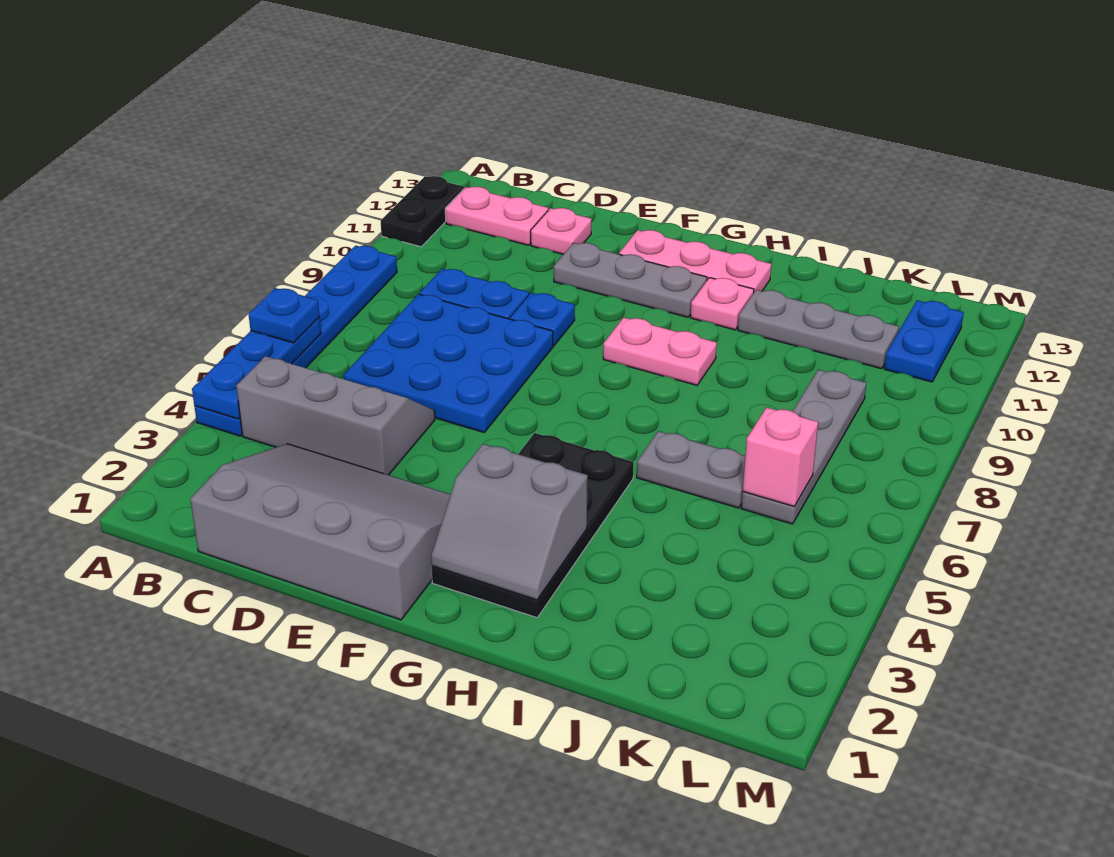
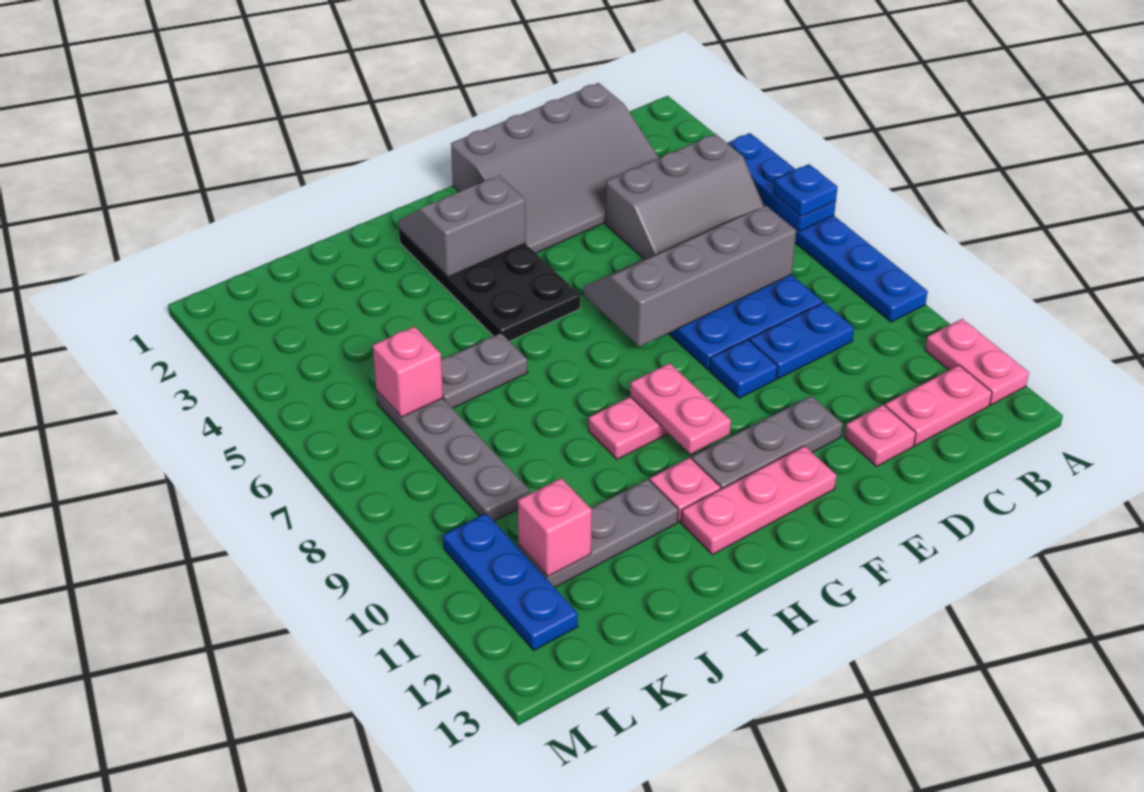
black 1x2 plate [381,176,464,247] -> pink 1x2 plate [925,319,1029,405]
none -> grey 2x4 slope [583,206,796,347]
none -> pink 1x2 plate [630,363,731,454]
none -> pink 1x1 brick [518,478,592,576]
blue 1x2 plate [884,300,964,382] -> blue 1x3 plate [443,513,578,650]

